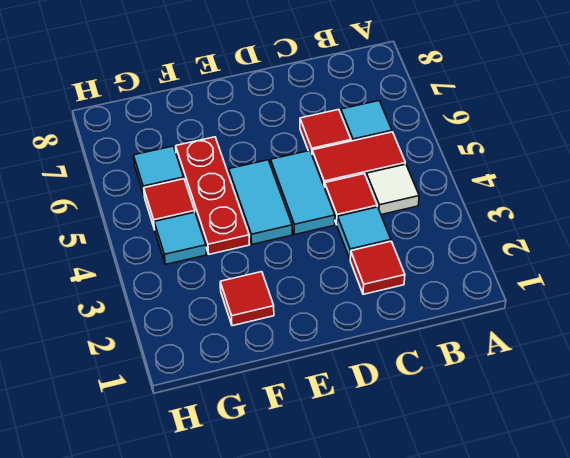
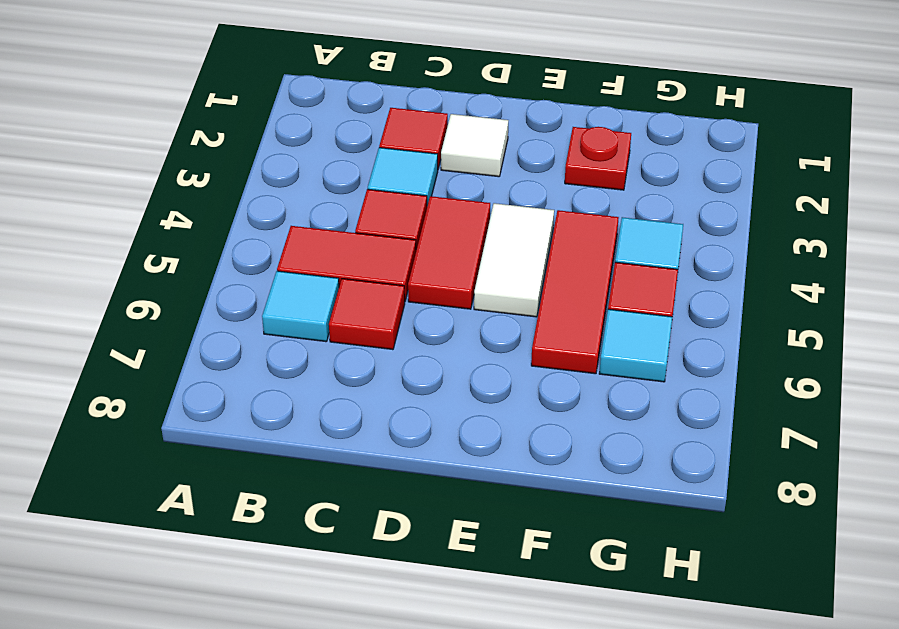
white 1x1 tile [366,164,419,215] -> white 1x1 tile moved to [441,114,508,177]
cyan 1x2 tile [271,151,335,235] -> red 1x2 tile [408,196,490,309]
cyan 1x2 tile [229,160,292,244] -> white 1x2 tile [474,203,554,317]
red 1x1 tile [220,272,274,326] -> red 1x1 plate [565,127,631,190]
red 1x3 plate [176,137,250,254] -> red 1x3 tile [531,210,619,374]

